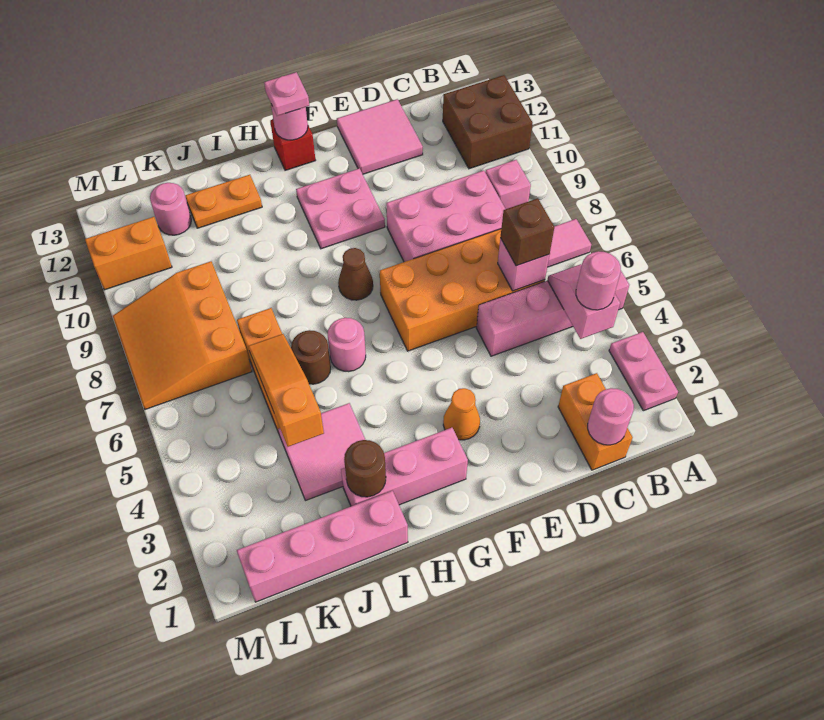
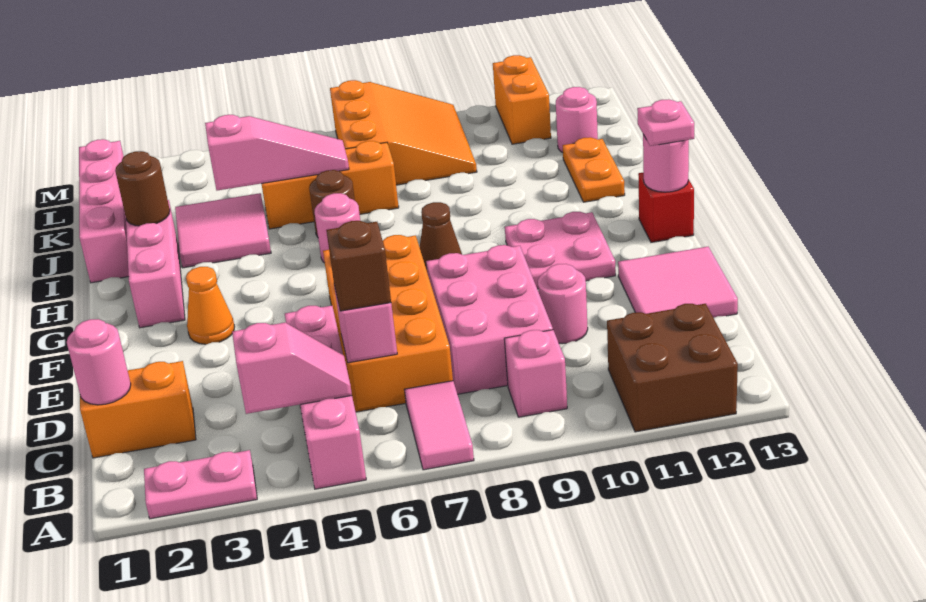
pink 1x1 round brick [576,251,621,310] -> pink 1x1 round brick moved to [538,264,588,344]
orange 1x3 slope [248,334,324,447] -> pink 1x3 slope [205,115,349,190]
orange 3x3 slope [113,261,252,409] -> orange 3x3 slope turned to [330,80,477,185]

